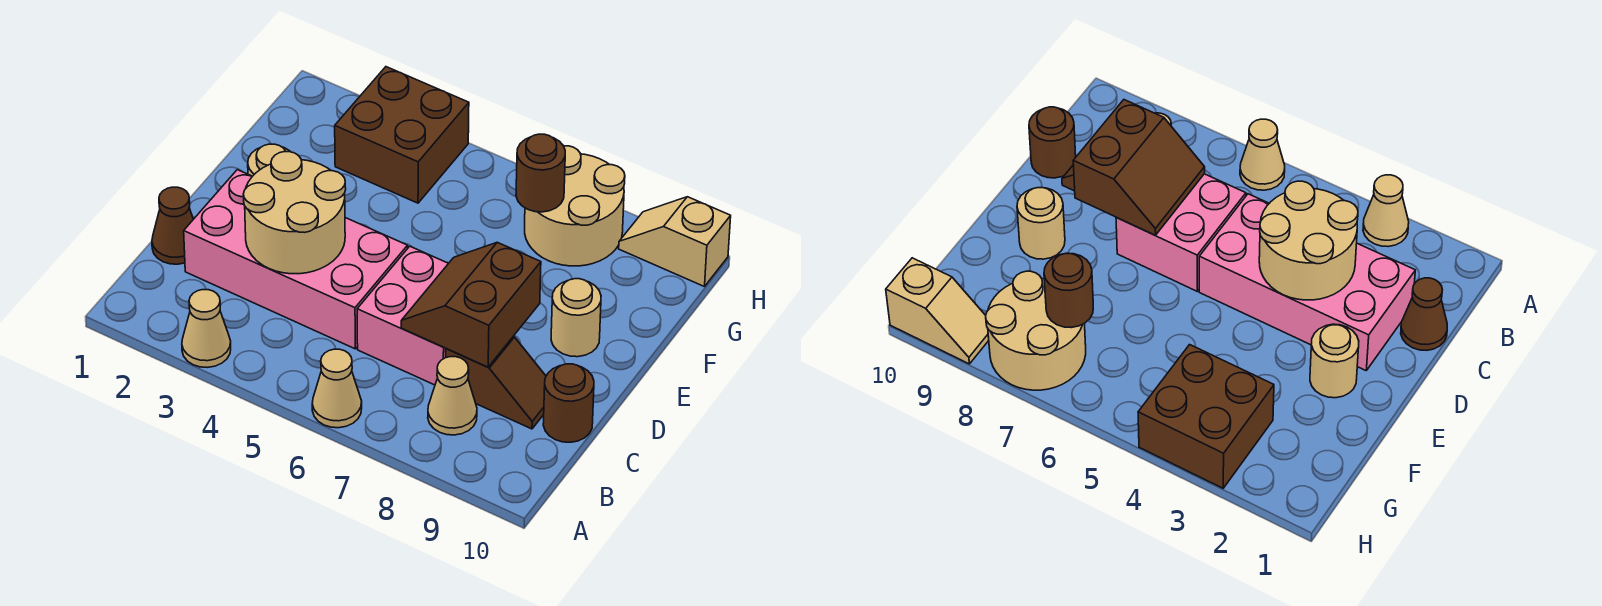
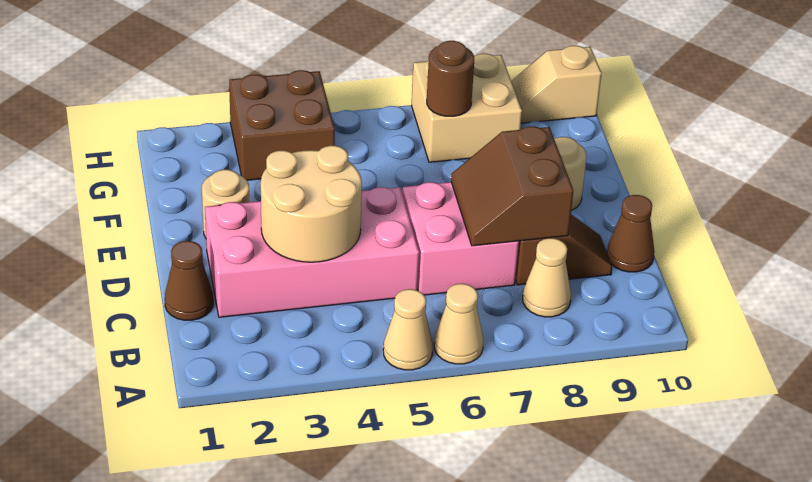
tan 1x1 cone [182,290,231,367] -> tan 1x1 cone moved to [383,289,433,370]
brown 1x1 round brick [543,364,594,442] -> brown 1x1 cone [607,195,655,272]
tan 2x2 round brick [525,146,625,266] -> tan 2x2 brick [412,54,522,162]

